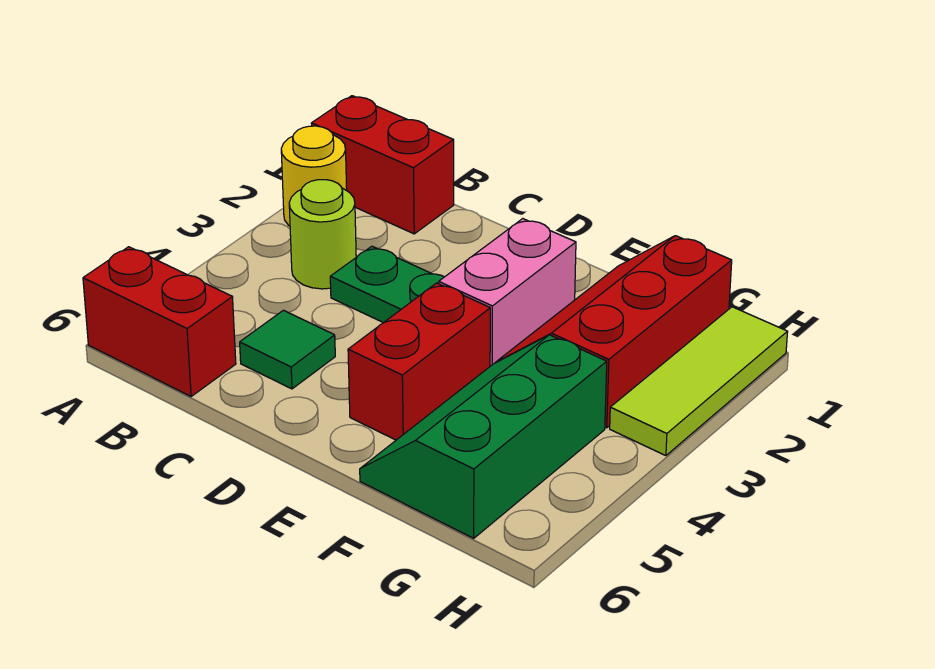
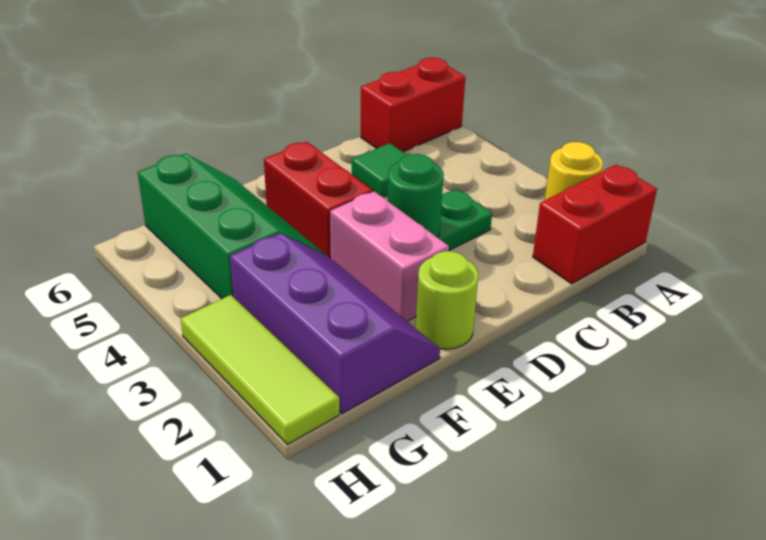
lime 1x1 round brick [289,180,356,289] -> lime 1x1 round brick moved to [416,251,478,349]
none -> green 1x1 round brick [387,154,444,237]
red 2x3 slope [495,236,732,428] -> purple 2x3 slope [230,233,440,414]

